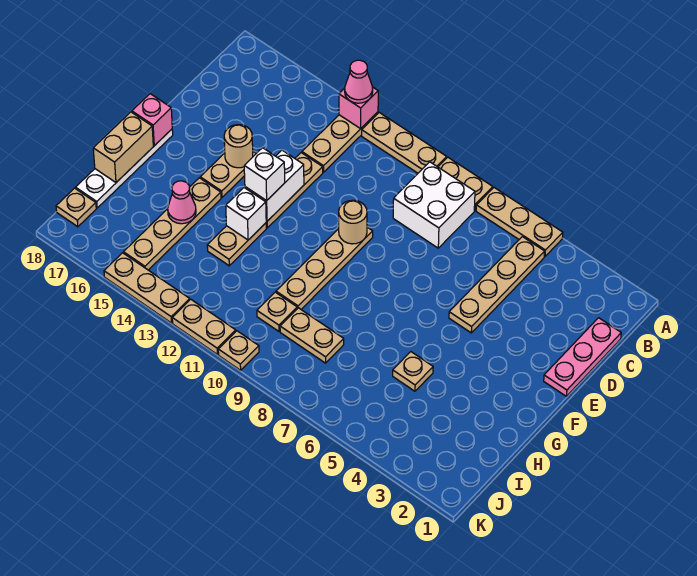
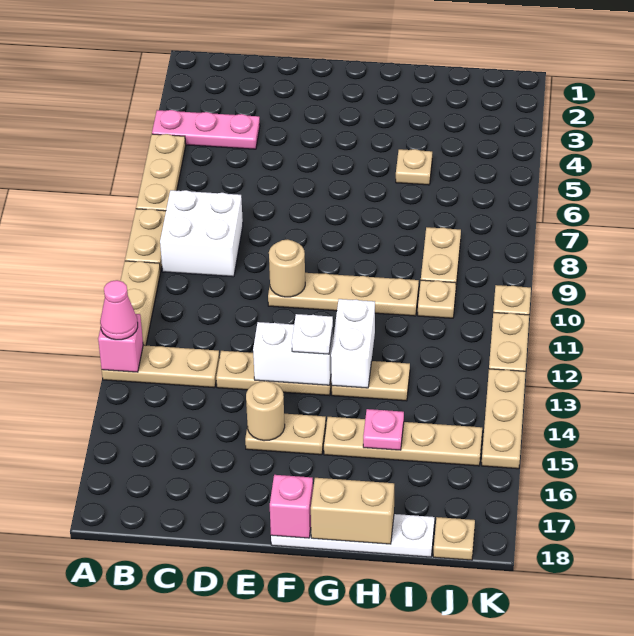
tan 1x4 plate [449,237,545,333] -> none
pink 1x3 plate [544,318,621,396] -> pink 1x3 plate moved to [152,110,260,149]
white 1x1 brick [244,148,285,201] -> white 1x1 plate [292,314,333,354]
white 1x1 brick [226,188,266,240] -> white 1x2 brick [331,299,375,388]
pink 1x1 cone [168,181,196,224] -> pink 1x1 plate [363,409,404,450]

